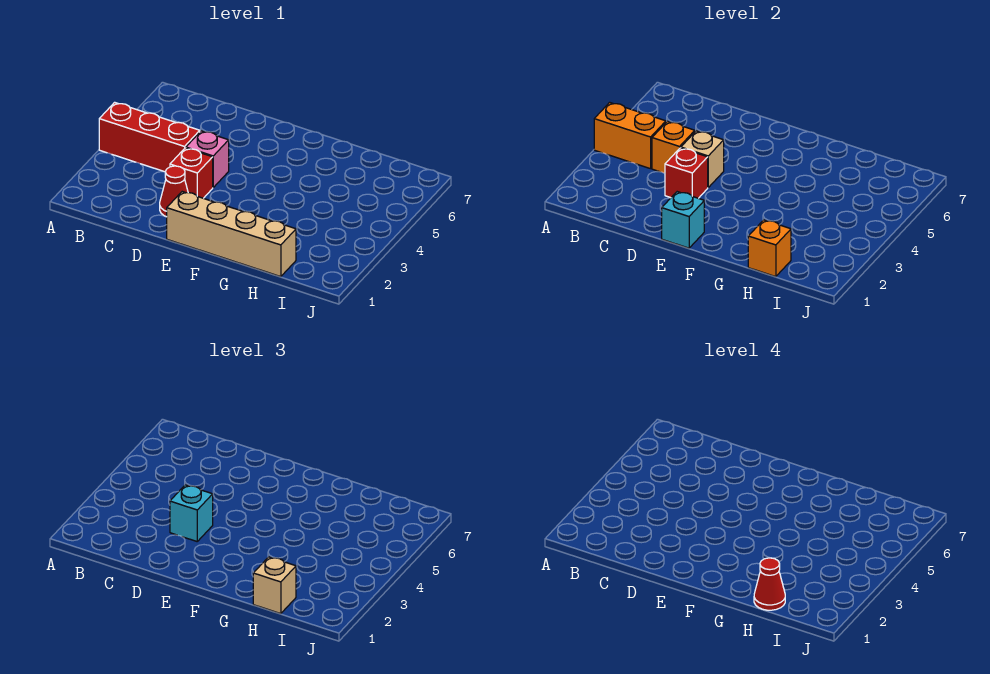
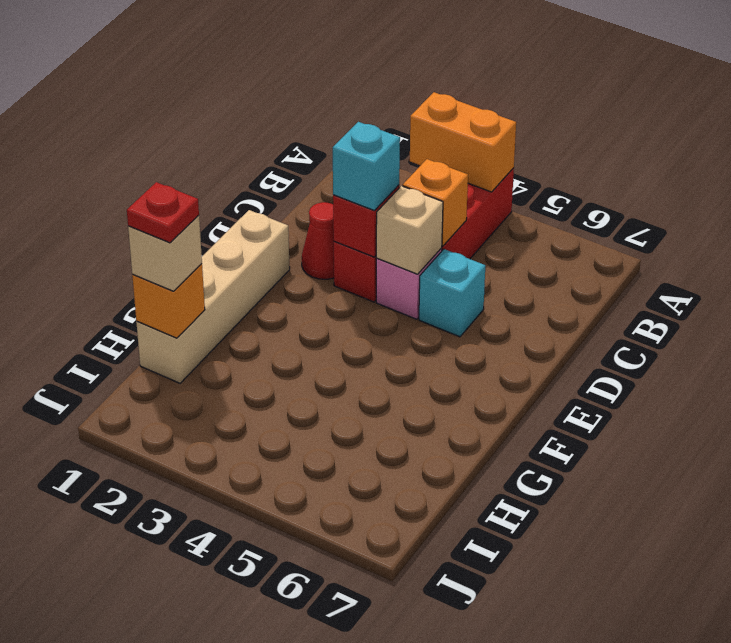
orange 1x2 brick [594,102,666,169] -> orange 1x2 brick turned to [410,92,516,192]
cyan 1x1 brick [662,192,704,248] -> cyan 1x1 brick moved to [419,249,485,337]
red 1x1 cone [754,558,785,610] -> red 1x1 plate [127,182,199,243]

